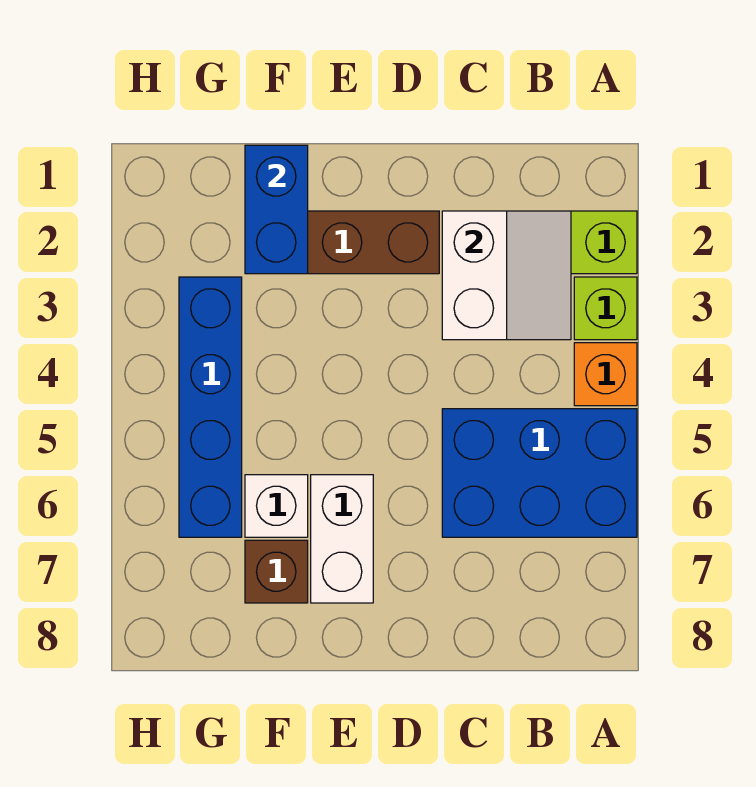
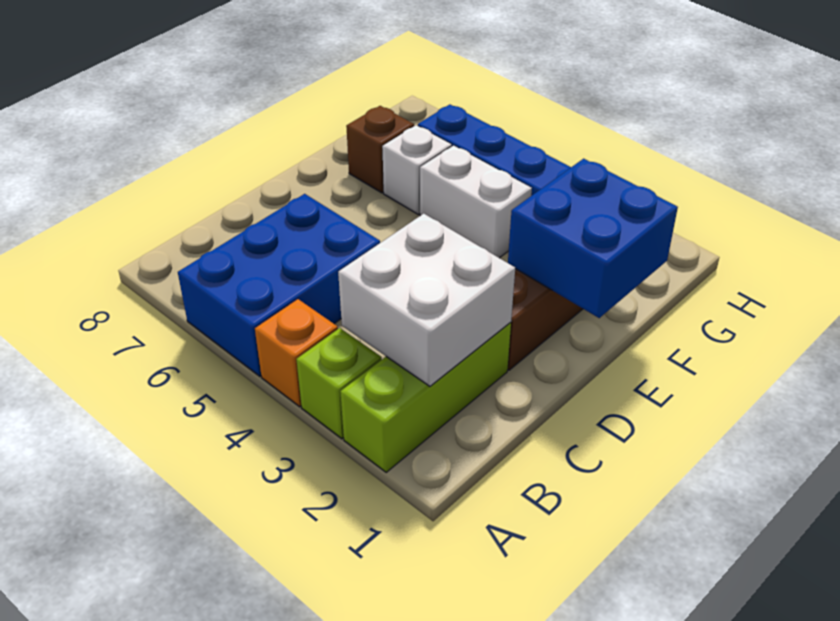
white 2x2 slope [442,211,571,340] -> white 2x2 brick [338,214,515,386]
white 1x2 brick [311,475,373,603] -> white 1x2 brick moved to [420,146,532,258]
blue 1x2 brick [245,145,308,274] -> blue 2x2 brick [508,159,678,318]

